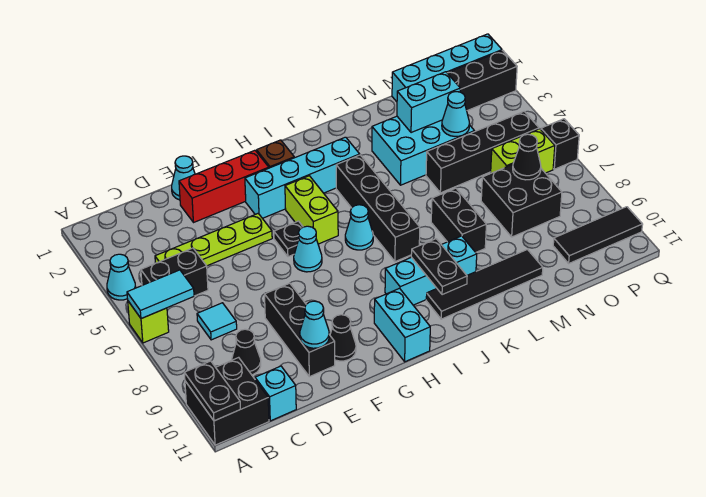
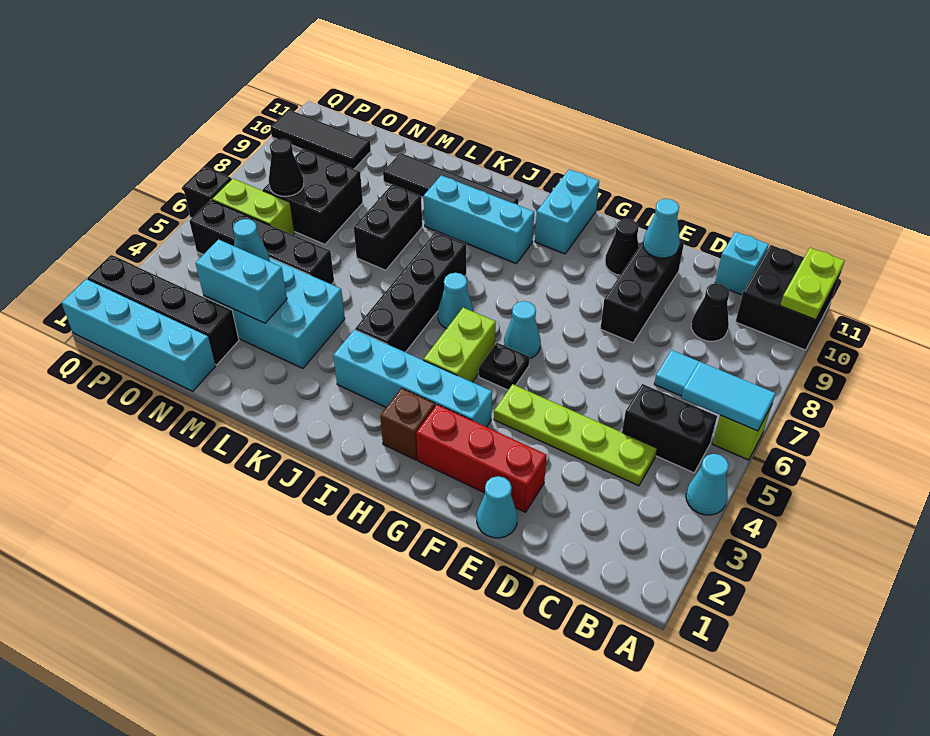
black 1x2 plate [184,361,240,421] -> lime 1x2 plate [780,248,844,320]
black 1x2 plate [411,239,467,295] -> none

